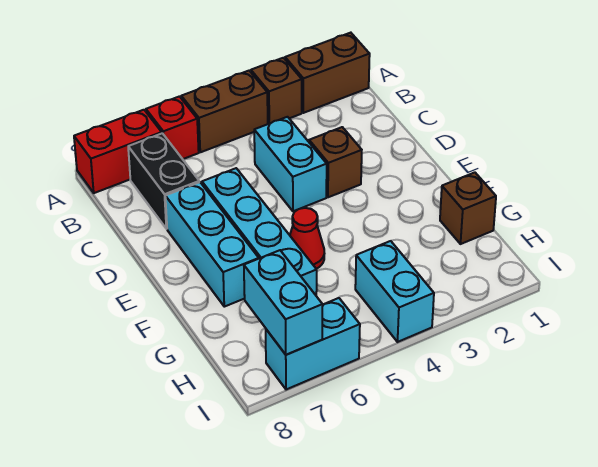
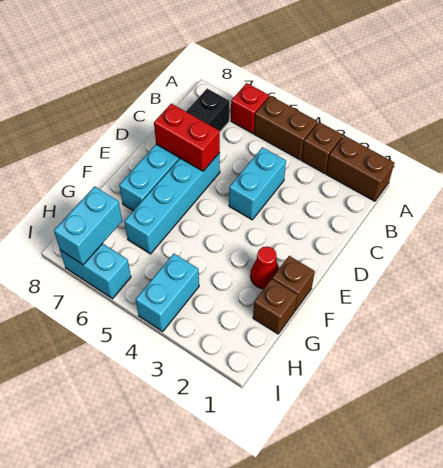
red 1x2 brick [74,110,162,193] -> red 1x2 brick moved to [154,104,220,171]
brown 1x1 brick [309,127,362,197] -> brown 1x1 brick moved to [272,256,315,310]
red 1x1 cone [290,208,324,269] -> red 1x1 cone moved to [250,246,279,289]

